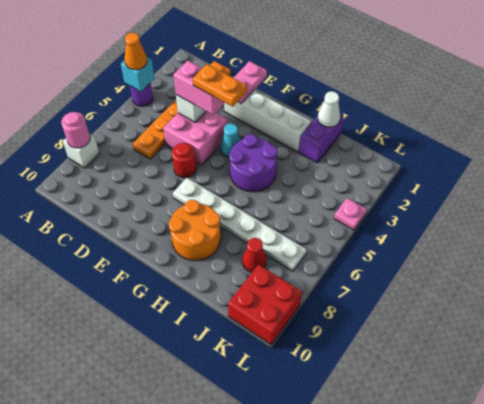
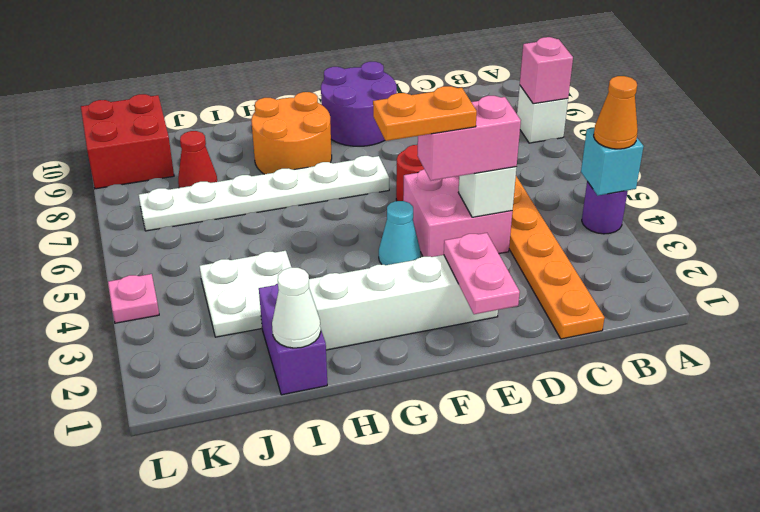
pink 1x1 round brick [61,112,90,148] -> pink 1x1 brick [520,37,573,104]
purple 2x2 round brick [229,134,278,192] -> purple 2x2 round brick moved to [321,62,397,146]
none -> white 2x2 plate [200,251,292,337]

